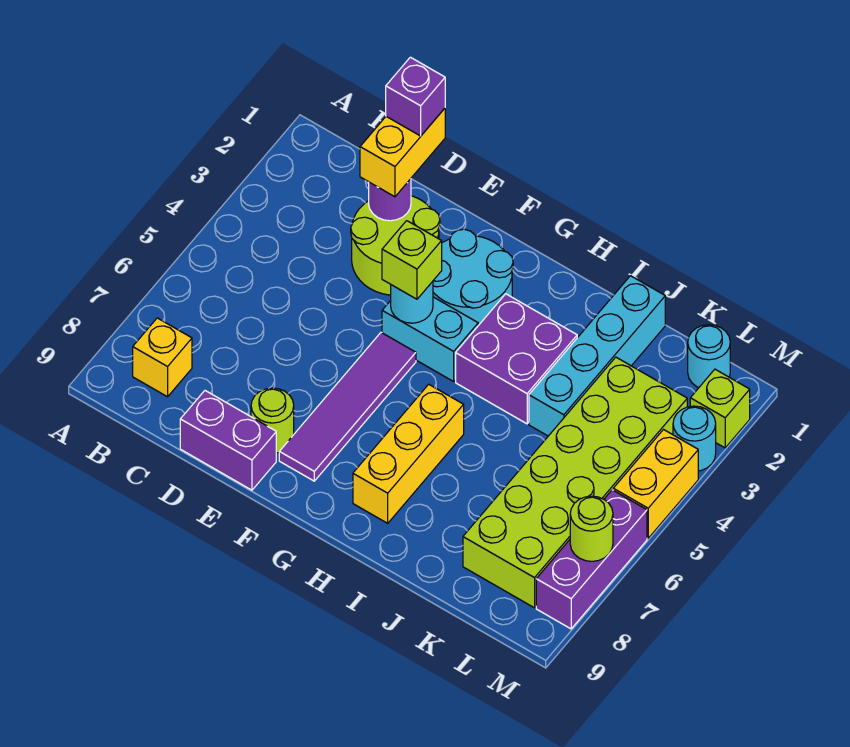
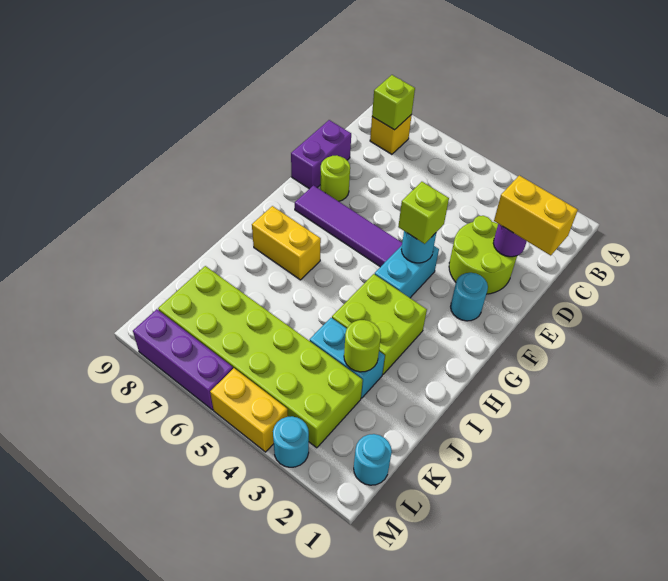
purple 1x1 brick [386,57,445,136] -> none
cyan 2x2 round brick [433,229,513,326] -> cyan 1x1 round brick [451,273,488,321]
purple 2x2 brick [456,294,577,424] -> lime 2x2 brick [332,274,427,374]
yellow 1x3 brick [353,384,464,523] -> yellow 1x2 brick [252,206,321,280]
cyan 1x4 brick [529,276,665,436] -> cyan 1x2 brick [310,318,385,398]
lime 1x1 brick [690,369,750,448] -> lime 1x1 brick moved to [372,75,415,130]
lime 1x1 round brick [570,496,613,561] -> lime 1x1 round brick moved to [344,320,381,372]

